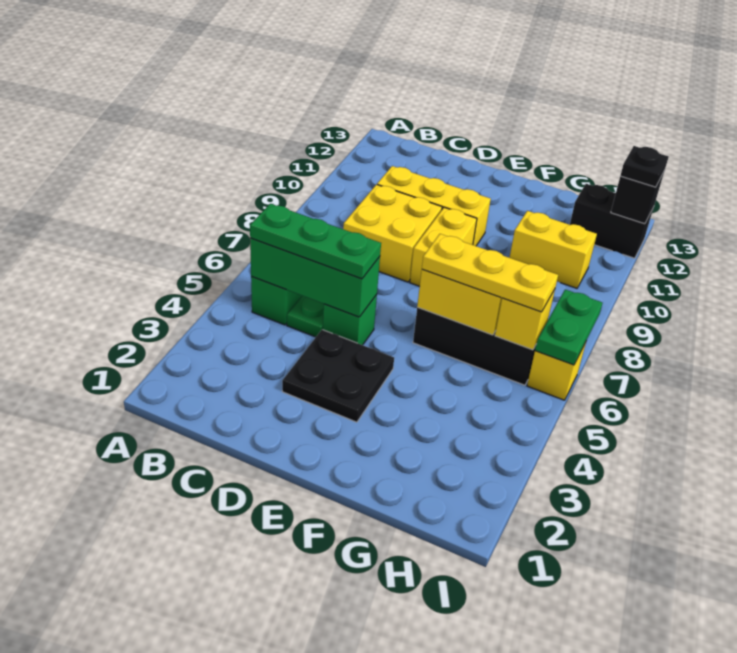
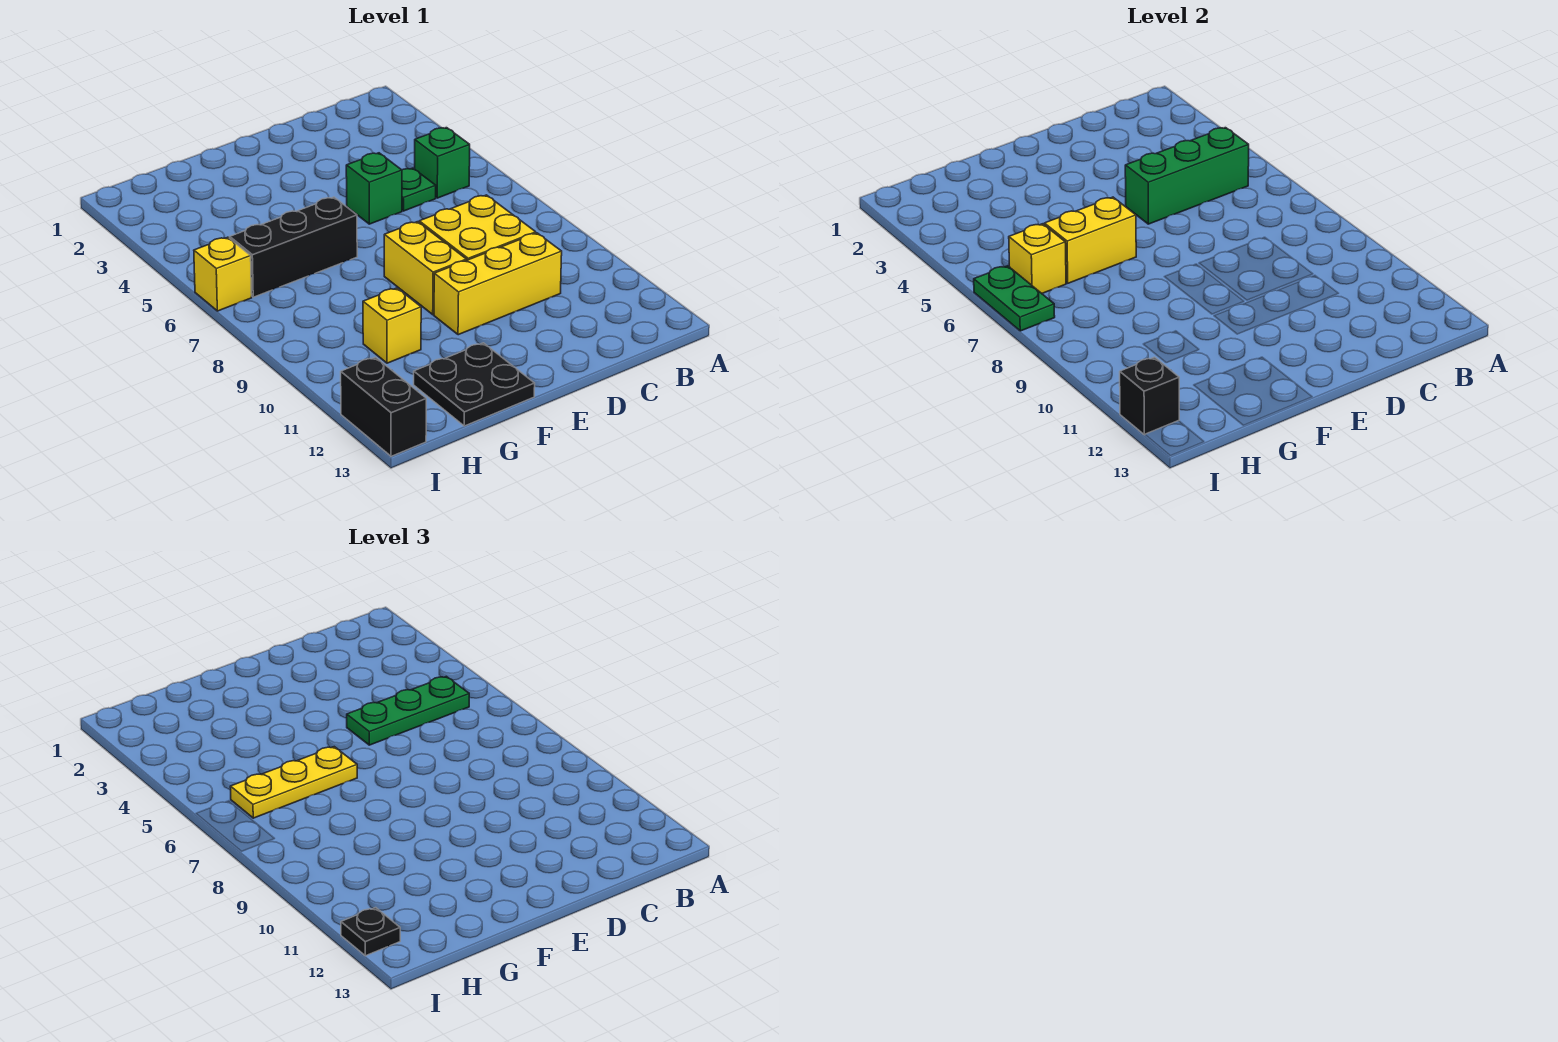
black 2x2 plate [282,330,394,422] -> black 2x2 plate moved to [414,343,535,426]
yellow 1x2 brick [509,211,597,288] -> yellow 1x1 brick [363,288,421,363]
black 1x2 brick [570,184,654,258] -> black 1x2 brick turned to [341,357,426,456]

